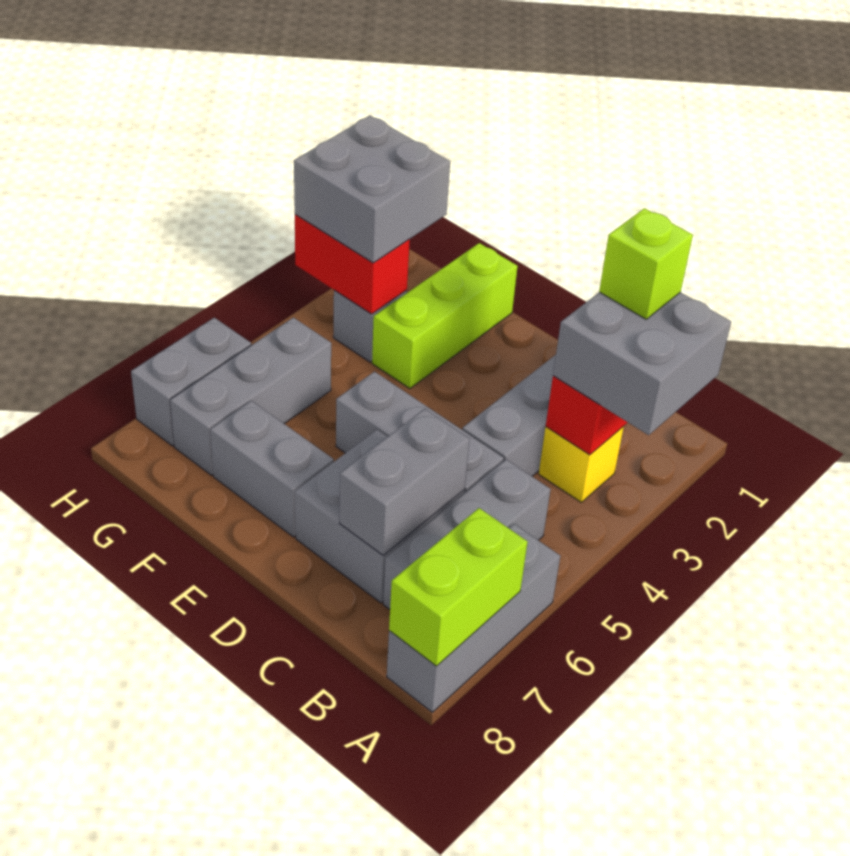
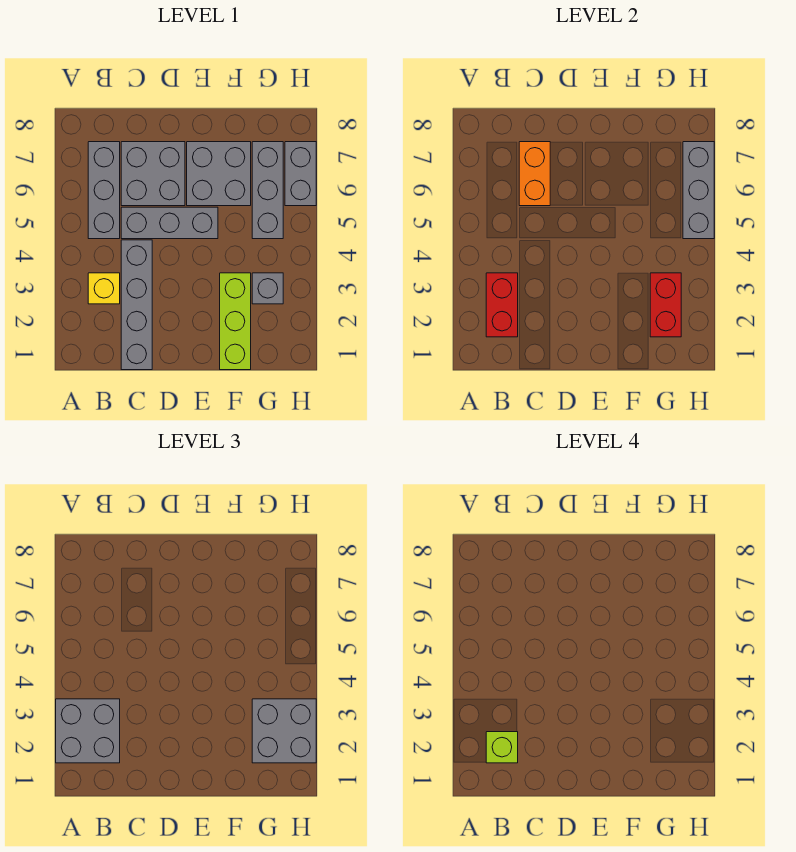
grey 1x3 brick [387,524,560,712] -> grey 1x3 brick moved to [683,142,714,239]
lime 1x2 brick [389,508,528,666] -> none
grey 1x2 brick [339,409,470,555] -> orange 1x2 brick [519,142,550,206]
grey 1x2 brick [210,401,334,537] -> grey 2x2 brick [187,142,251,206]
red 1x2 brick [295,214,410,314] -> red 1x2 brick turned to [650,273,681,337]

